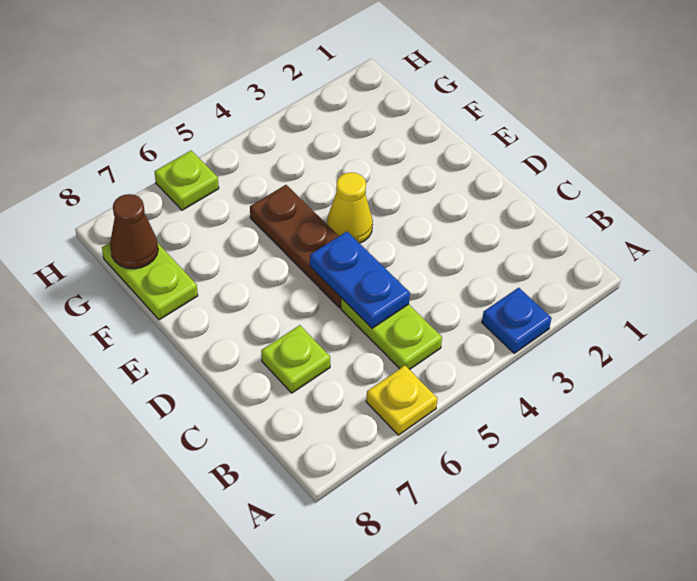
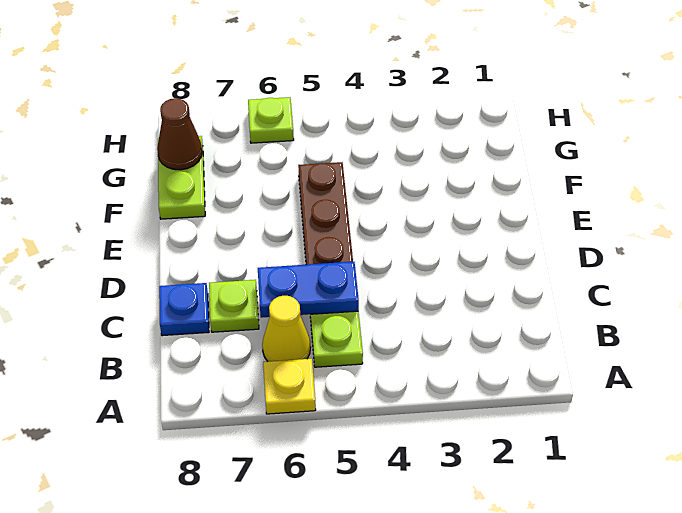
blue 1x1 plate [482,288,551,353] -> blue 1x1 plate moved to [159,283,209,336]
blue 1x2 plate [310,232,410,328] -> blue 1x2 plate turned to [258,262,359,318]
yellow 1x1 cone [327,172,373,243] -> yellow 1x1 cone moved to [262,296,311,361]

